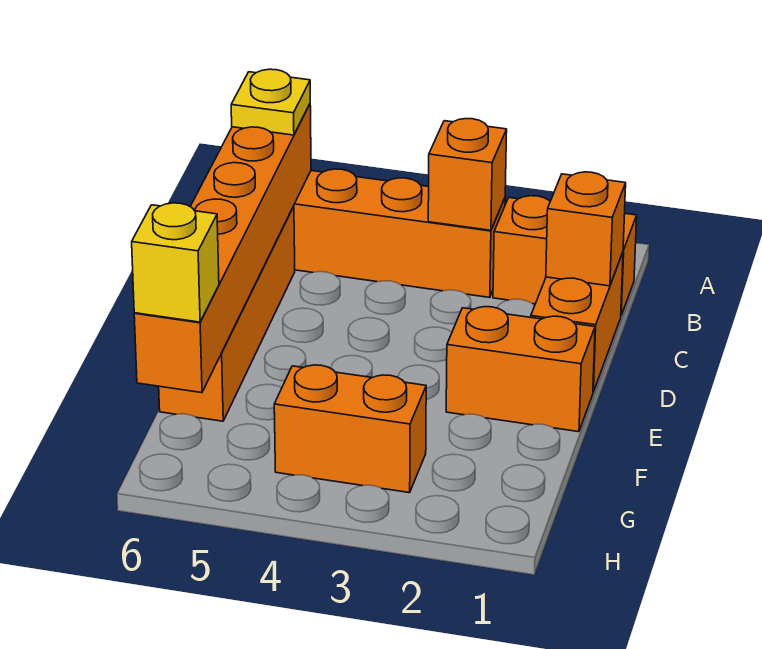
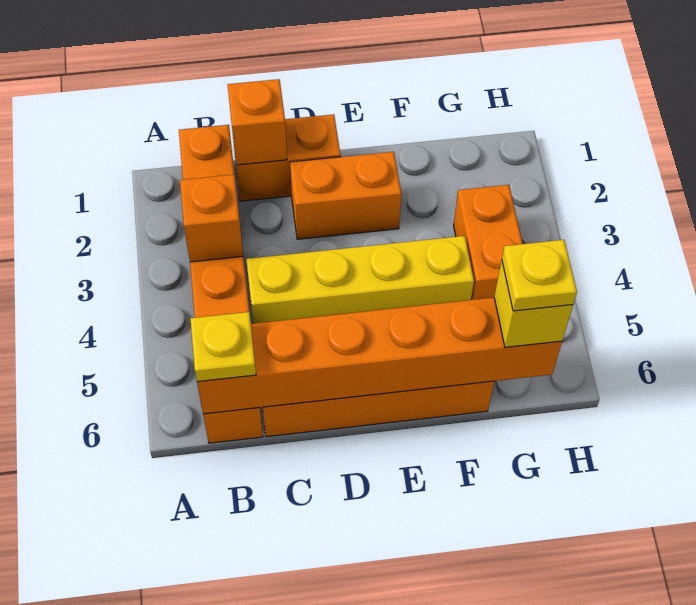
none -> yellow 1x4 brick [246,236,474,324]
orange 1x2 brick [446,307,595,432] -> orange 1x2 brick turned to [290,152,401,239]
none -> yellow 1x1 plate [502,240,577,311]

